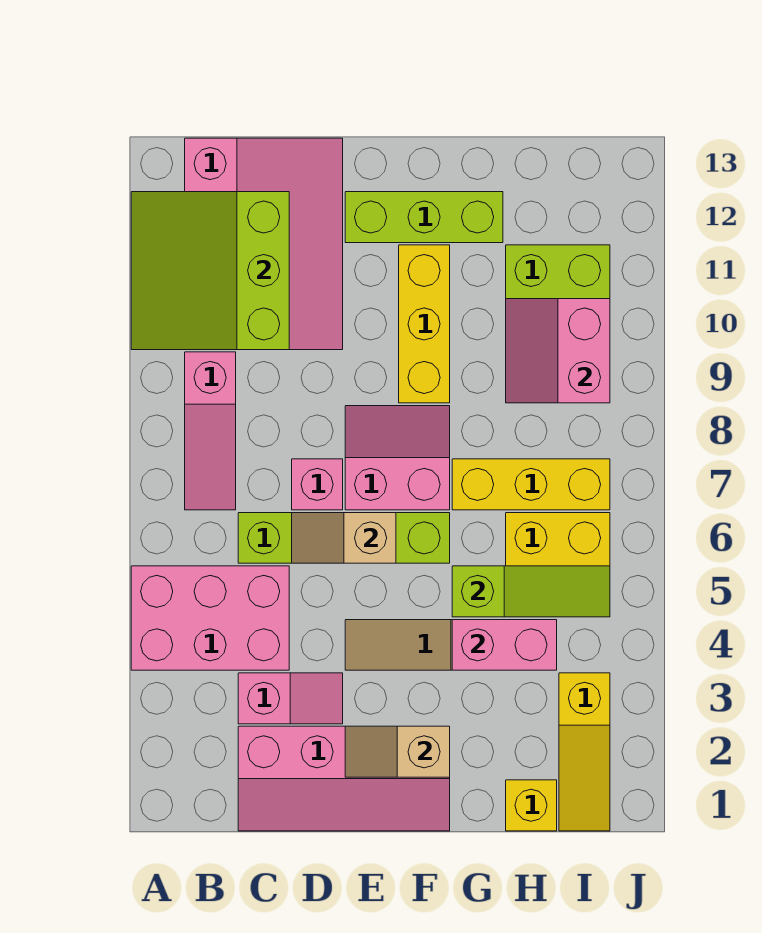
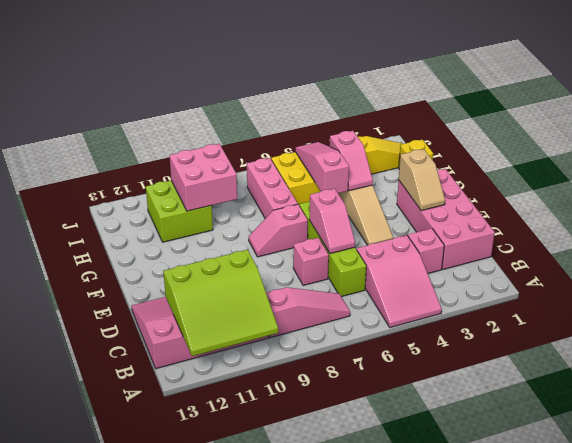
pink 2x3 brick [131,566,289,670] -> pink 2x3 slope [357,235,442,328]
pink 2x4 slope [238,726,450,831] -> pink 2x4 brick [397,169,495,269]
tan 1x2 slope [292,513,396,563] -> pink 1x2 slope [309,189,355,254]
pink 2x2 slope [345,406,450,510] -> pink 1x2 slope [249,204,308,257]
lime 1x3 brick [345,192,503,243] -> none
yellow 1x3 brick [399,245,450,403] -> none
pink 1x2 brick [452,620,557,670] -> pink 1x2 slope [330,131,373,191]
lime 1x3 slope [452,566,610,617] -> pink 1x3 slope [295,142,349,193]
yellow 1x3 brick [452,459,610,510] -> pink 1x3 brick [247,158,298,218]
pink 2x2 slope [506,299,610,403] -> pink 2x2 brick [169,144,237,211]

